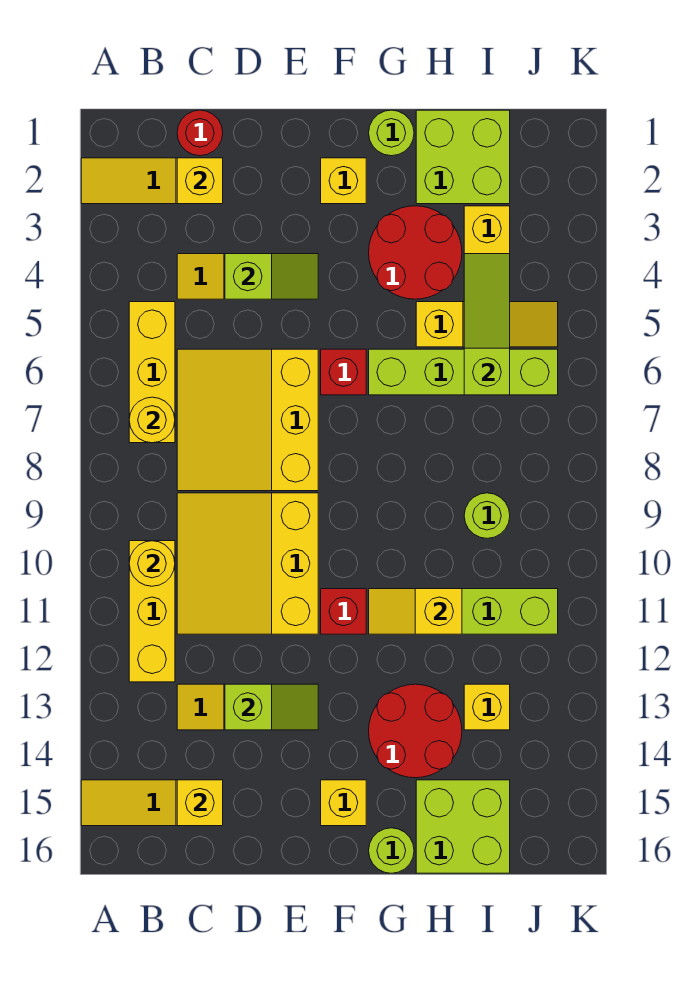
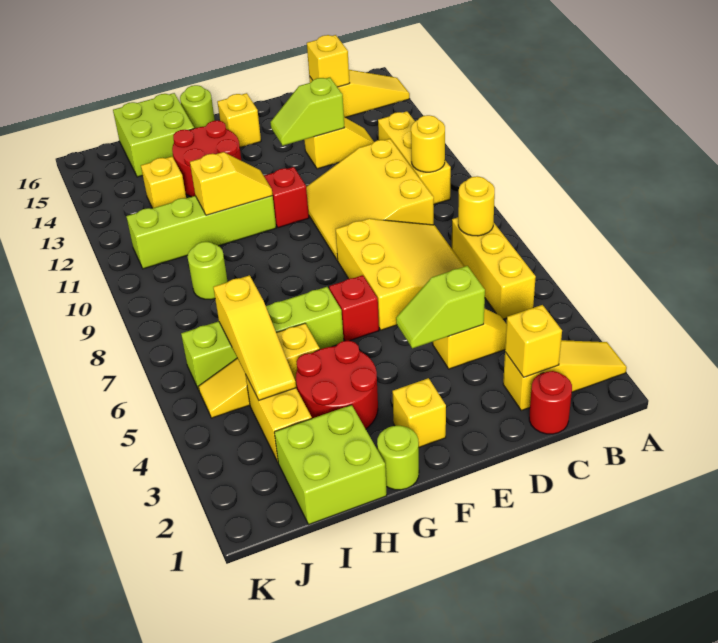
yellow 3x3 slope [177,493,318,634] -> yellow 3x3 slope turned to [306,139,434,260]
lime 1x3 slope [464,254,510,395] -> yellow 1x3 slope [213,275,296,400]

